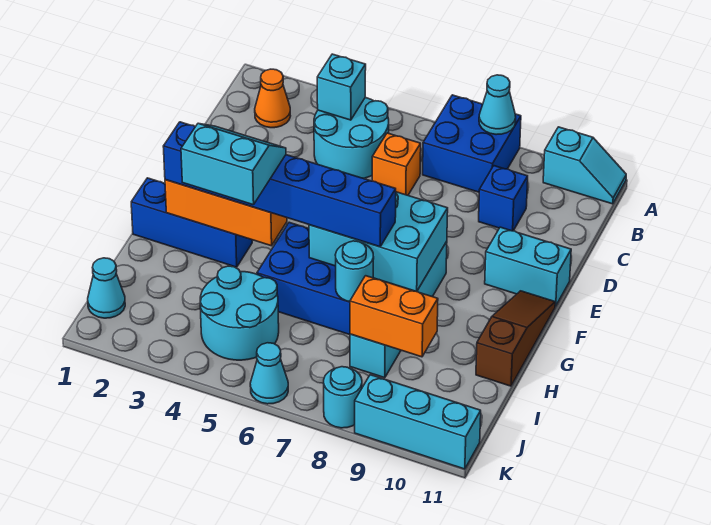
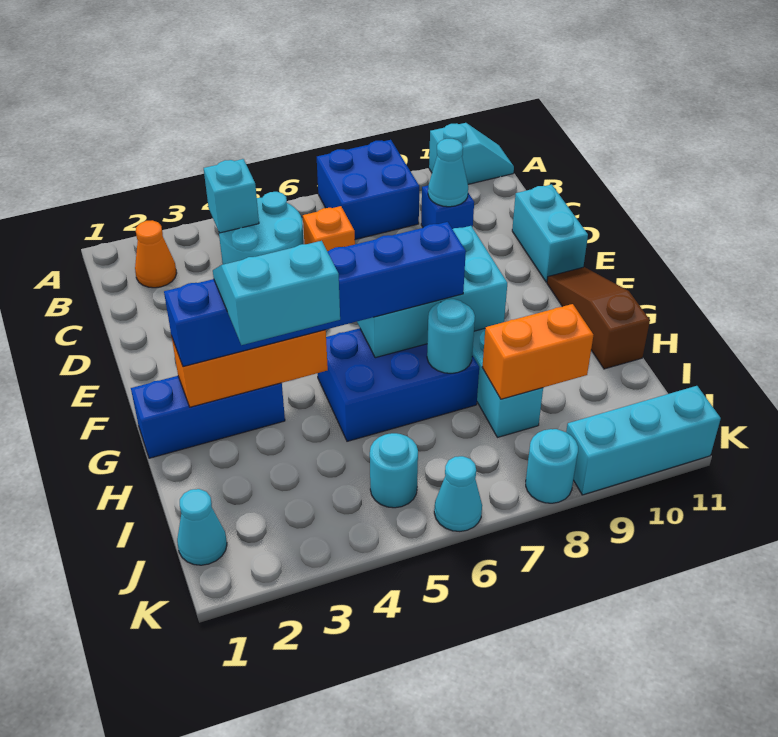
cyan 1x1 cone [479,75,516,135] -> cyan 1x1 cone moved to [428,139,468,207]
cyan 1x2 brick [485,227,571,306] -> cyan 1x2 brick turned to [512,184,588,282]
cyan 2x2 round brick [200,266,279,360] -> cyan 1x1 round brick [370,433,418,508]

